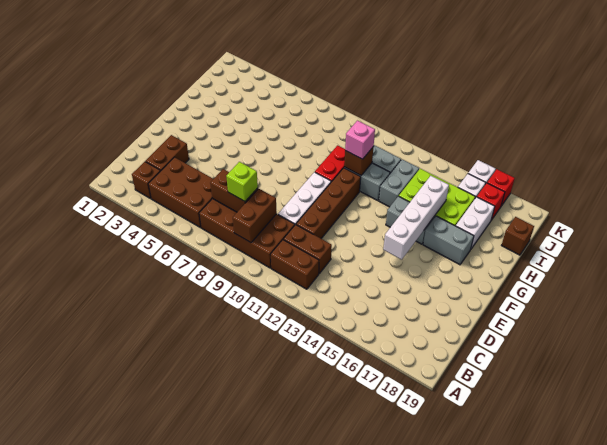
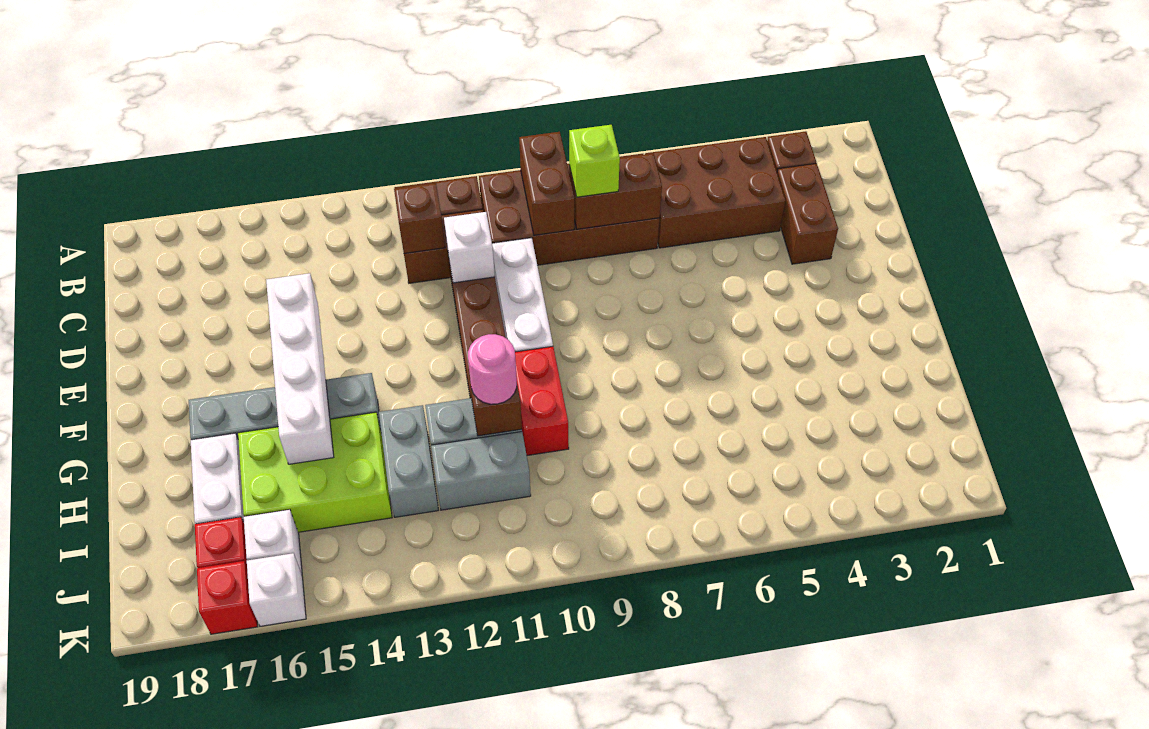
none -> white 1x1 brick [444,212,495,283]
pink 1x1 brick [345,121,375,159] -> pink 1x1 round brick [468,334,517,404]
brown 1x1 brick [501,217,534,255] -> brown 1x1 brick moved to [394,183,445,253]

